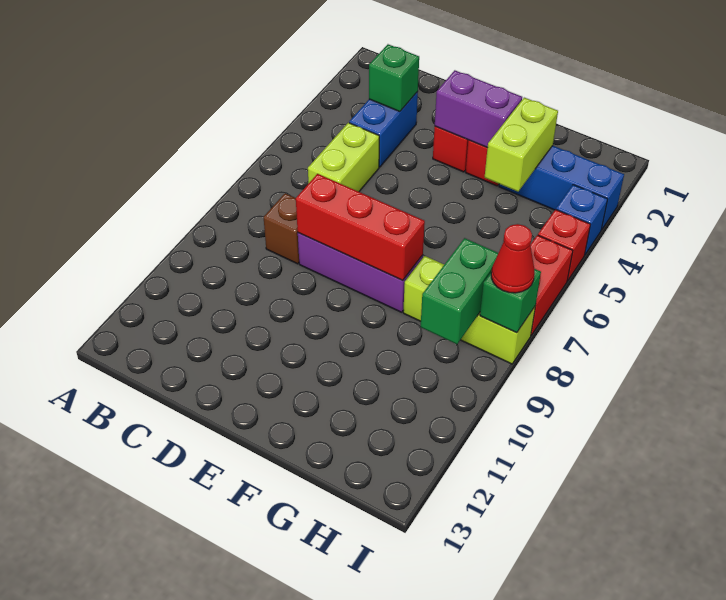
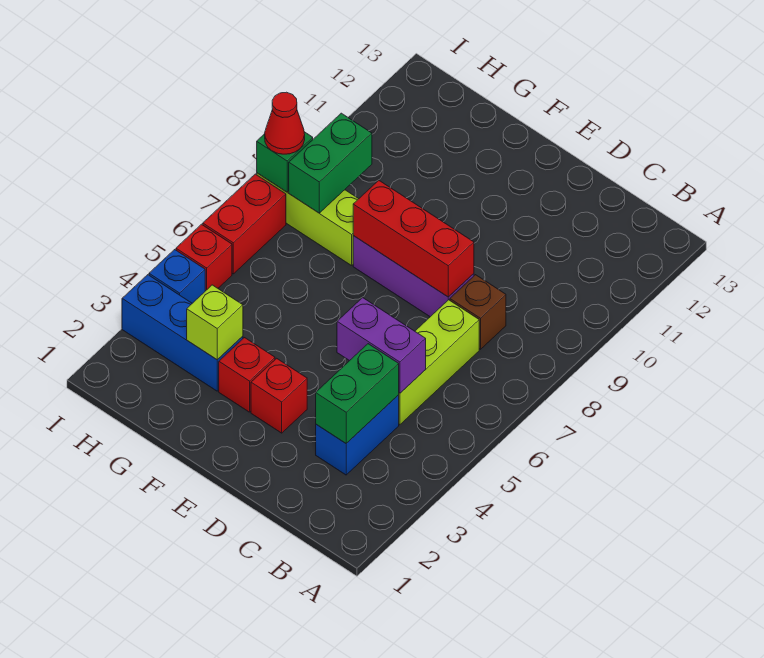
green 1x1 brick [369,44,419,112] -> green 1x2 brick [316,344,399,443]
lime 1x2 brick [308,123,379,192] -> lime 1x3 brick [399,300,479,425]
purple 1x2 brick [435,70,522,148] -> purple 1x2 brick moved to [337,298,426,393]
lime 1x2 brick [485,98,558,191] -> lime 1x1 brick [187,285,243,360]

